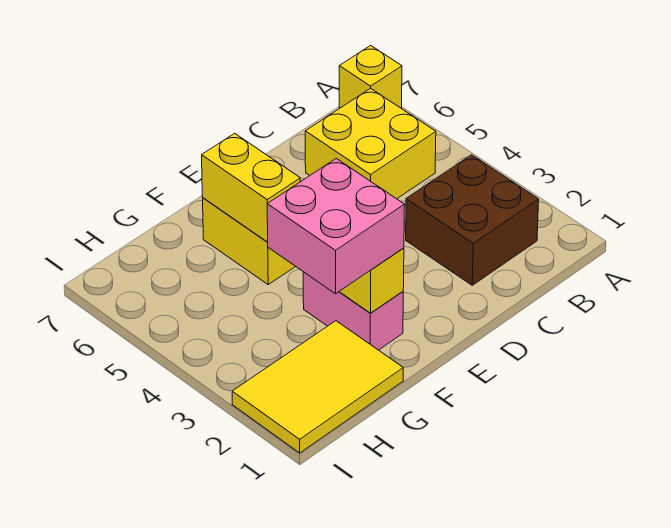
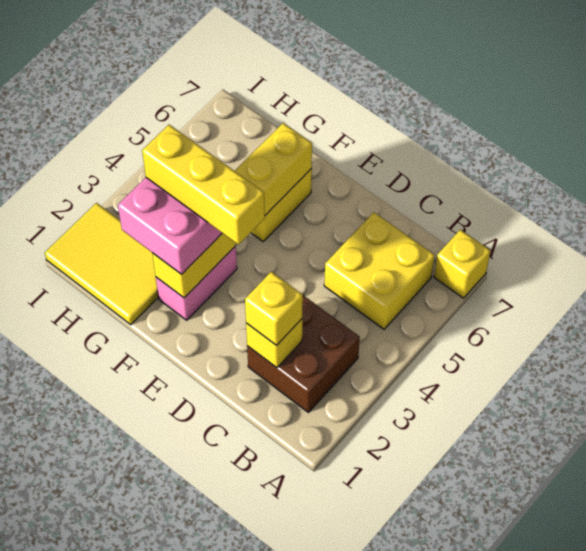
none -> yellow 1x1 brick [246,319,302,368]
none -> yellow 1x1 brick [245,272,303,346]
none -> yellow 1x3 brick [142,125,265,245]

